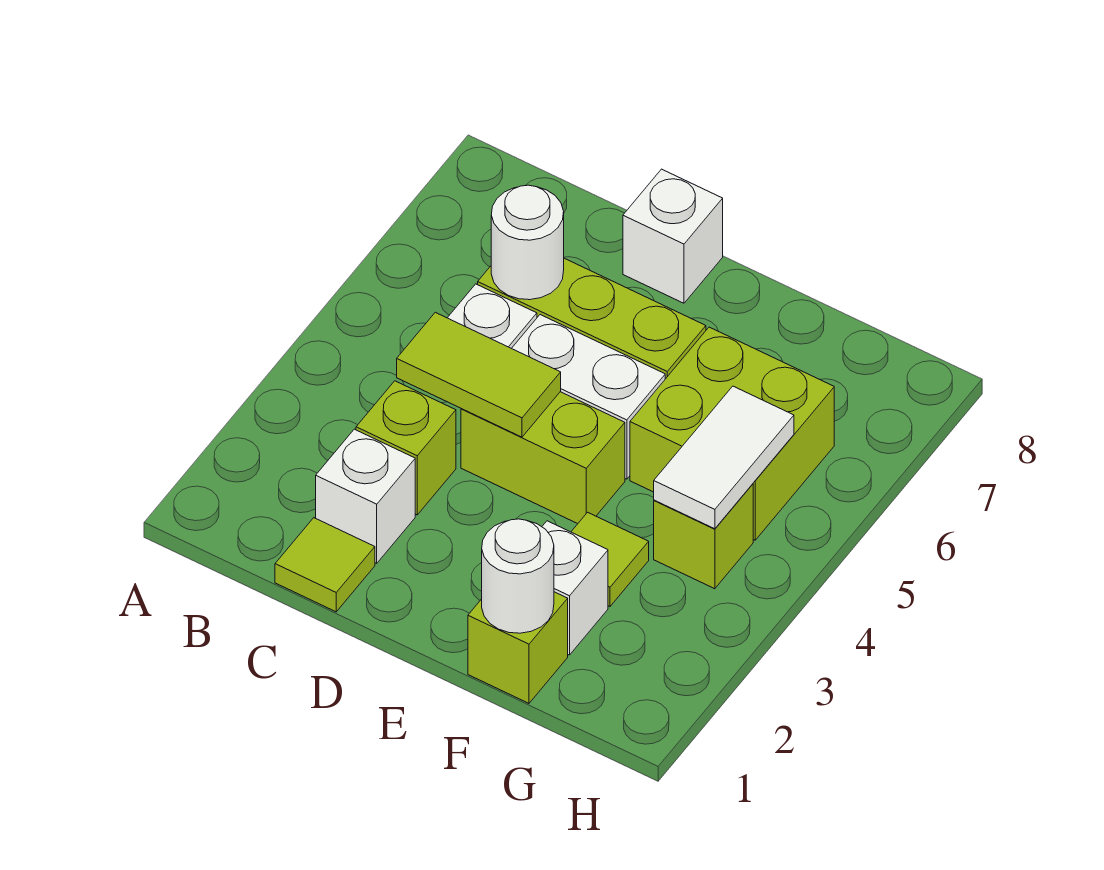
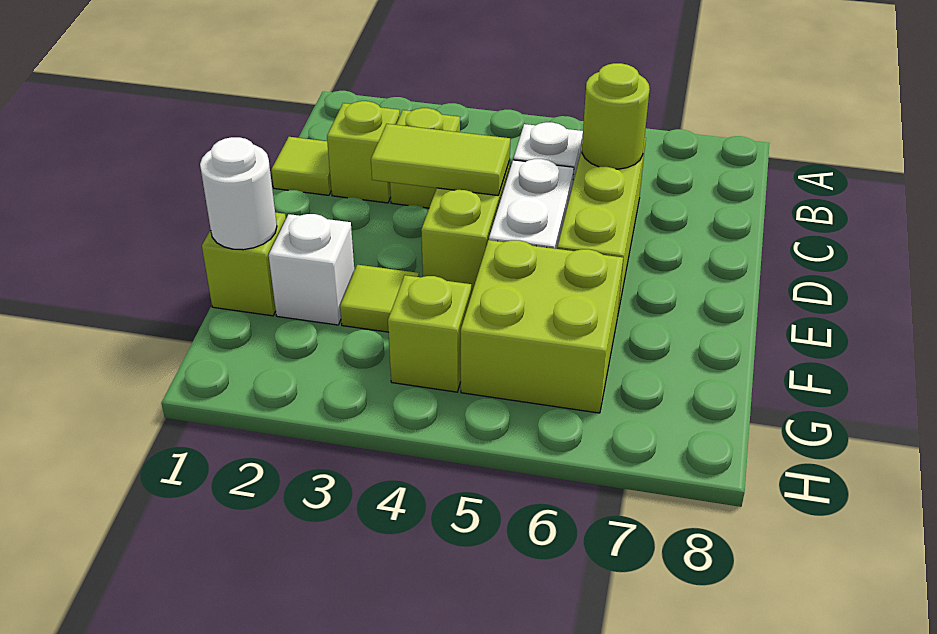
white 1x1 brick [316,429,415,563] -> lime 1x1 brick [327,101,400,203]
lime 1x2 tile [397,312,561,437] -> lime 1x2 tile turned to [371,124,510,196]
white 1x1 round brick [491,185,564,300] -> lime 1x1 round brick [582,63,650,169]
white 1x1 brick [623,169,723,303] -> none
white 1x2 tile [654,386,794,529] -> none

